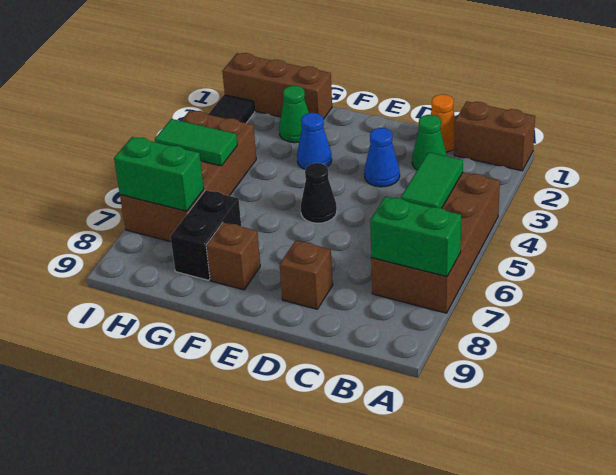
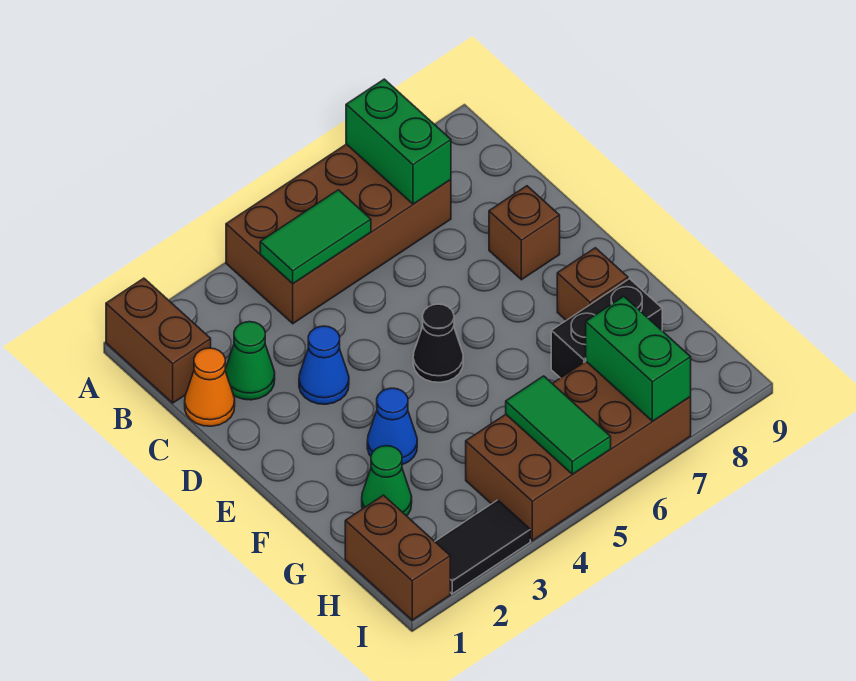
brown 1x3 brick [222,53,332,119] -> brown 1x2 brick [345,495,450,620]

